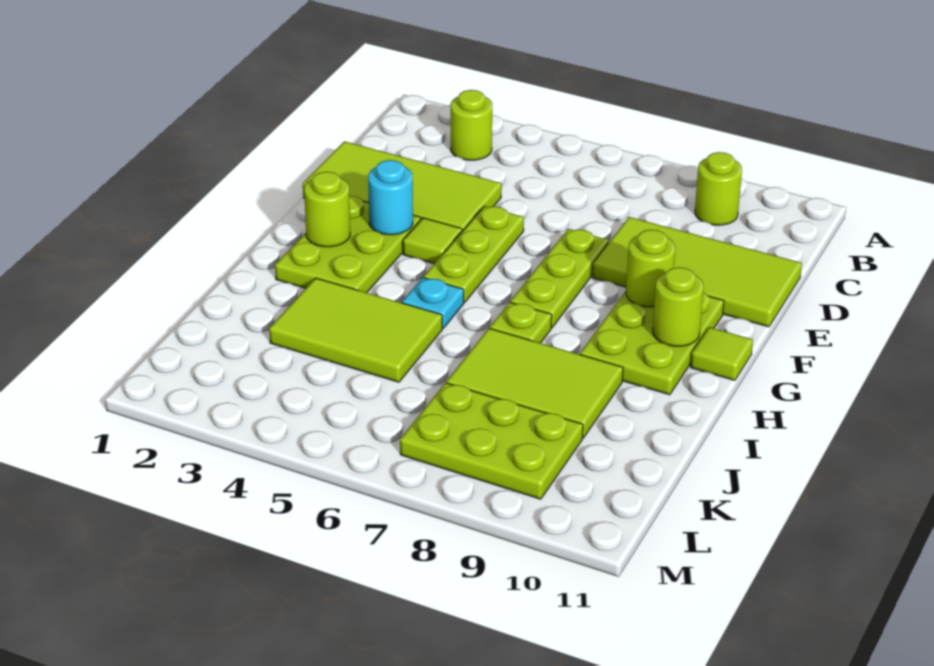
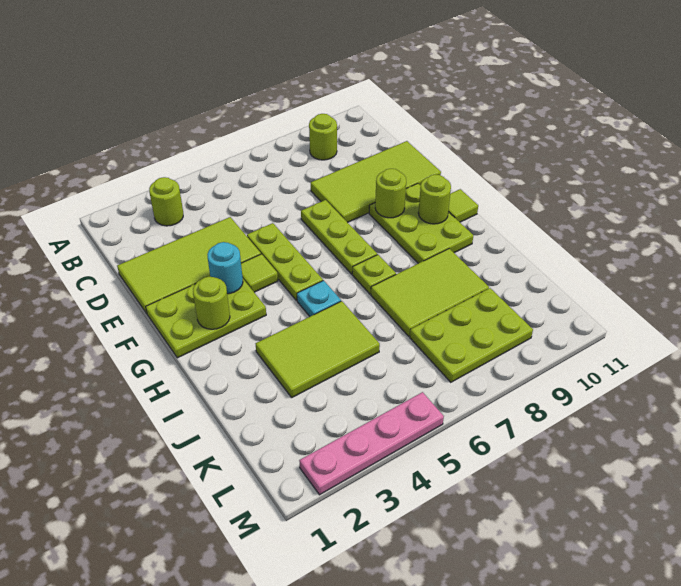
lime 2x3 plate [275,196,421,293] -> lime 2x3 plate turned to [146,279,266,358]
none -> pink 1x4 plate [299,392,444,495]

